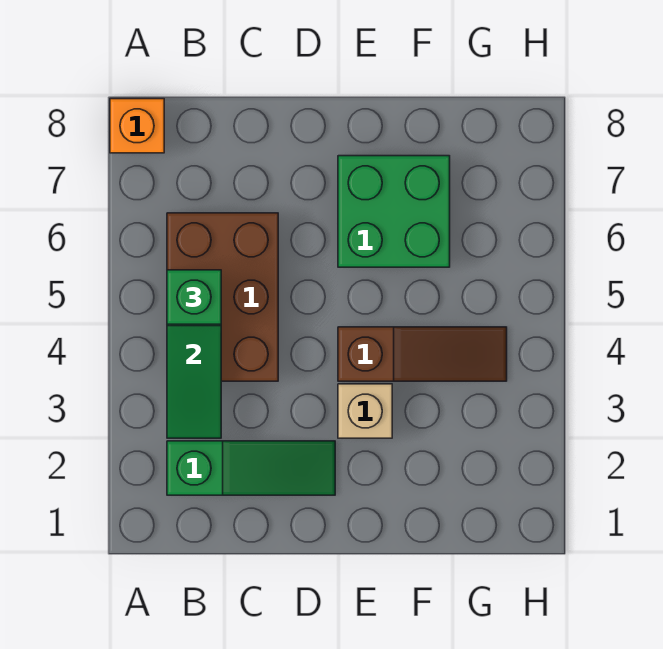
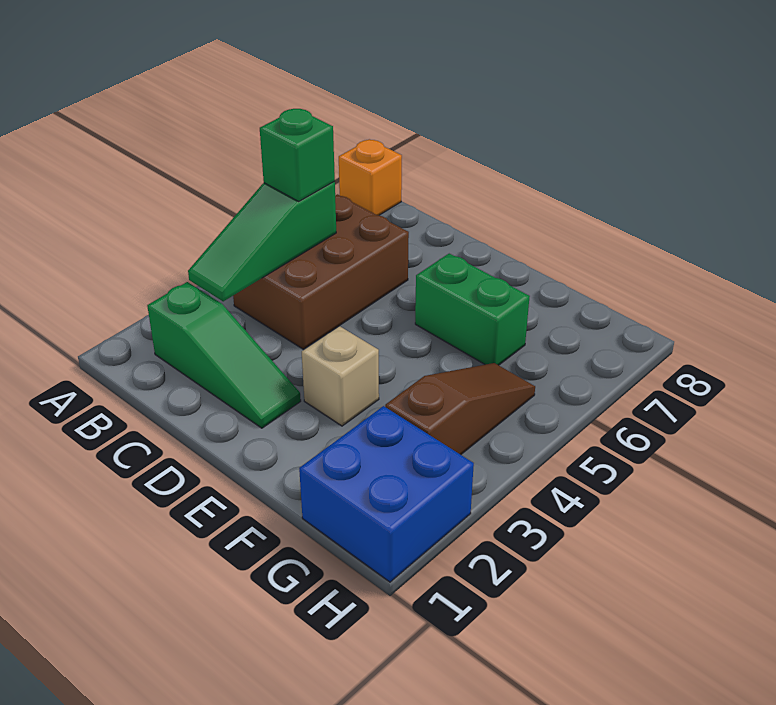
brown 1x3 slope [338,327,507,381] -> brown 1x3 slope turned to [385,363,535,455]
green 2x2 brick [338,156,450,267] -> green 1x2 brick [415,254,530,365]
none -> blue 2x2 brick [299,406,474,582]

